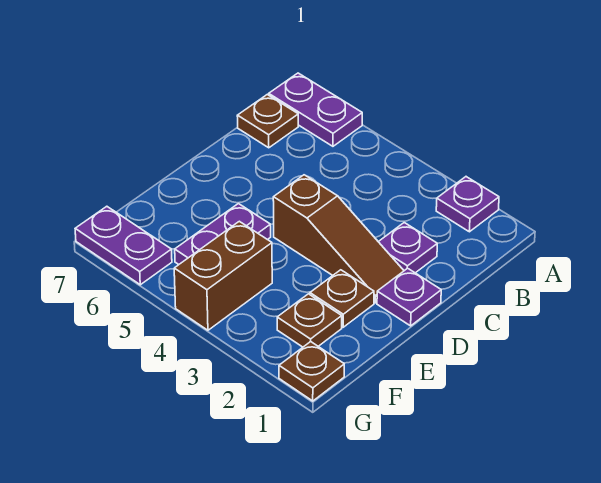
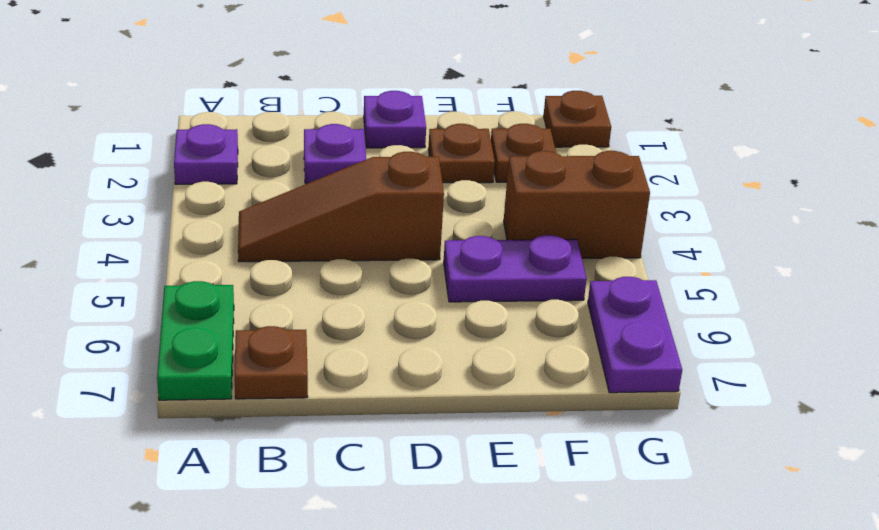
purple 1x2 plate [269,73,362,146] -> green 1x2 plate [157,281,234,400]
brown 1x3 slope [273,175,404,303] -> brown 1x3 slope turned to [238,152,444,262]

